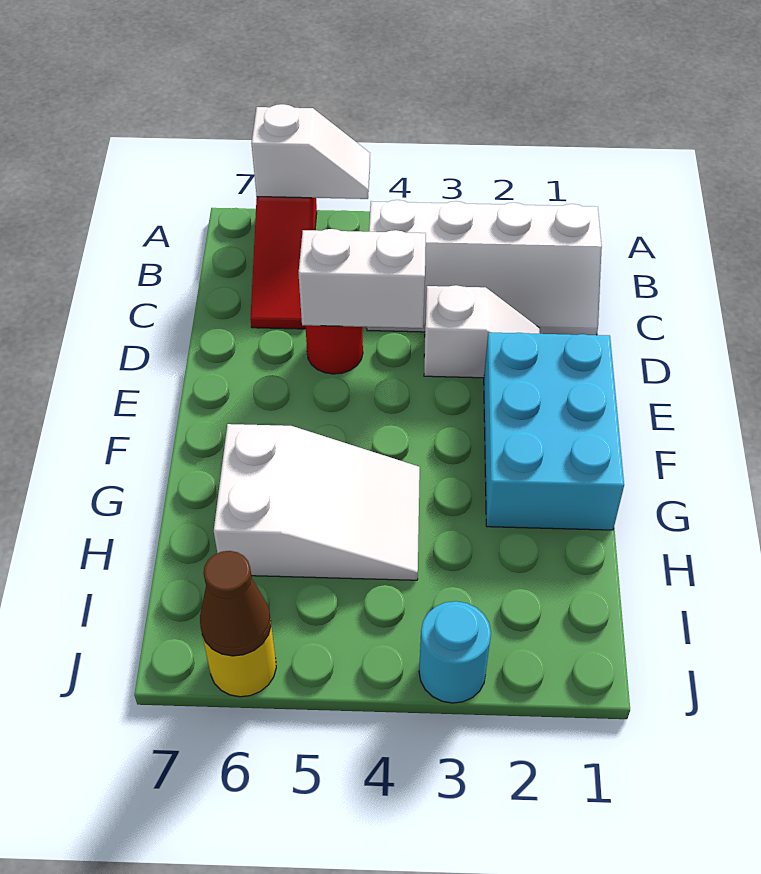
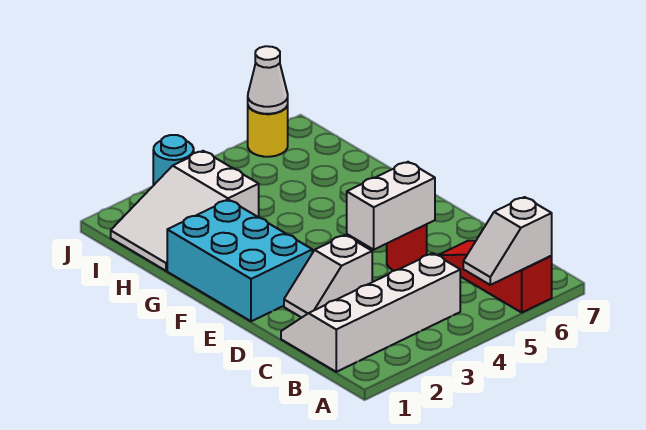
white 2x3 slope [214,424,420,580] -> white 2x3 slope moved to [111,151,259,271]
brown 1x1 cone [200,551,271,656] -> white 1x1 cone [248,46,288,114]

